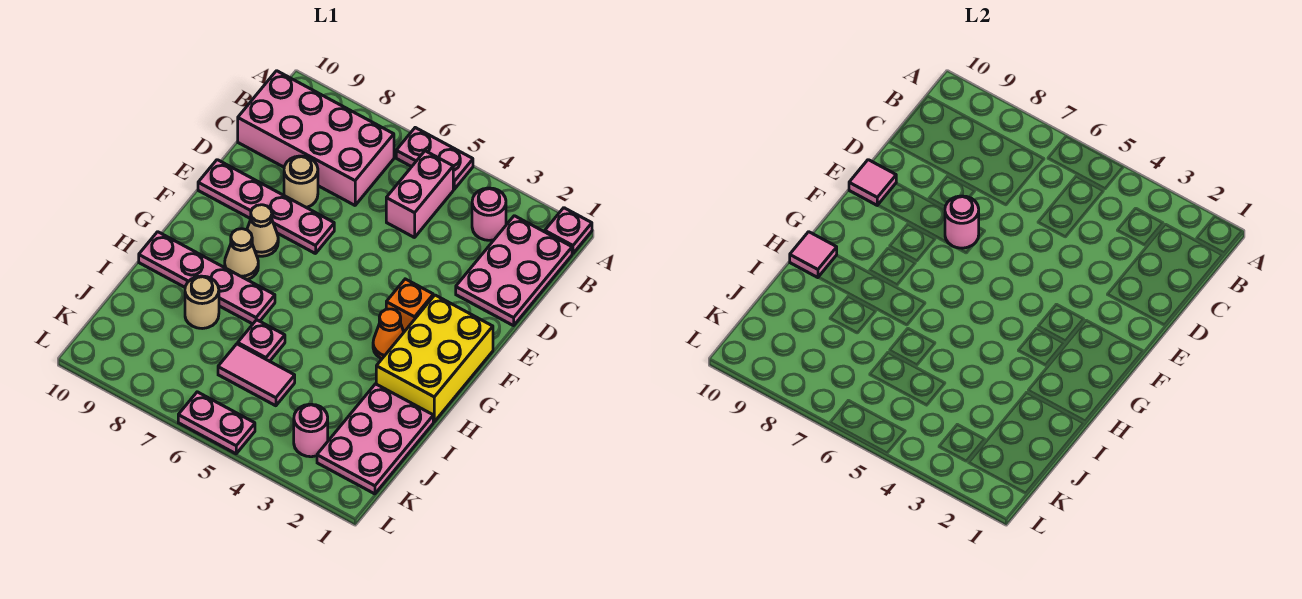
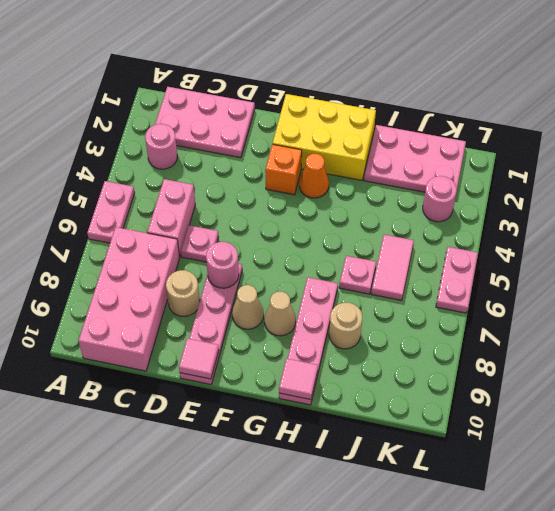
pink 1x1 plate [545,208,592,253] -> pink 1x1 plate moved to [181,225,219,262]
pink 1x2 brick [386,151,453,238] -> pink 1x2 brick turned to [147,179,195,257]

